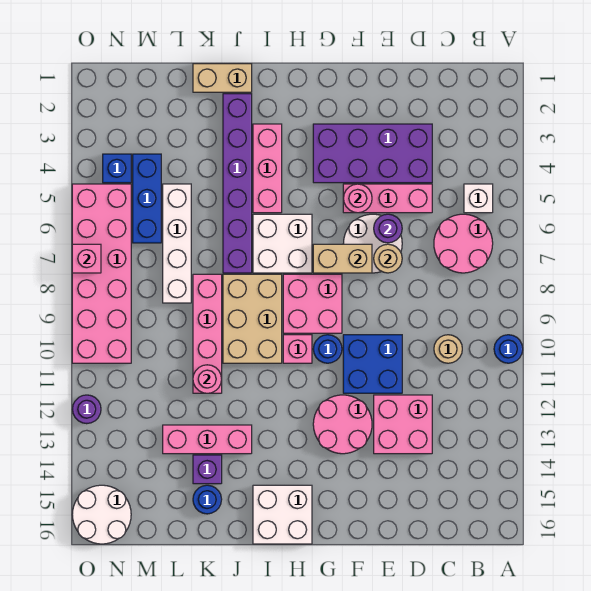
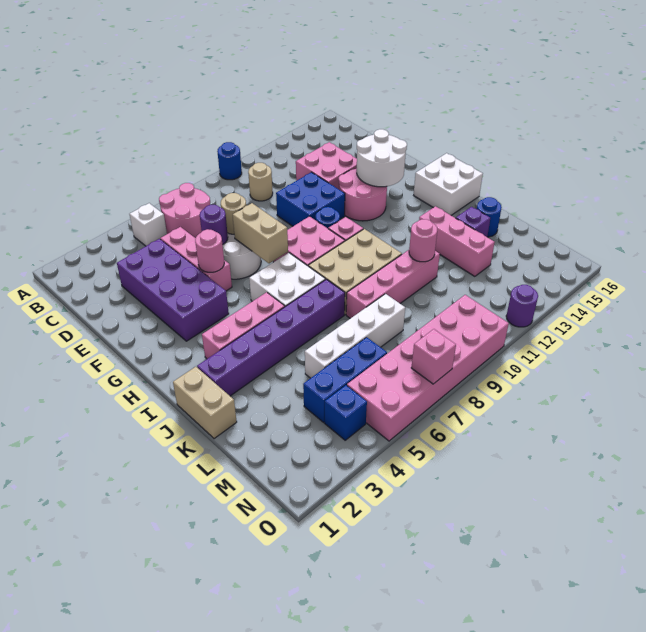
white 2x2 round brick [72,485,131,544] -> white 2x2 round brick moved to [357,129,407,187]

